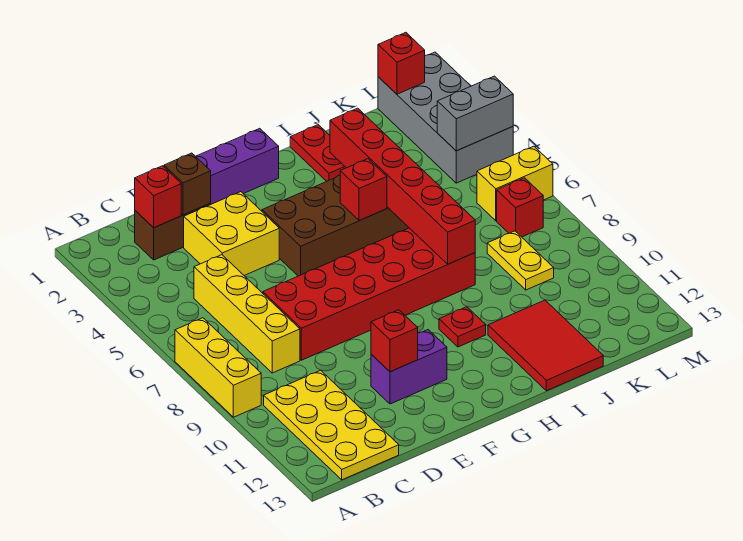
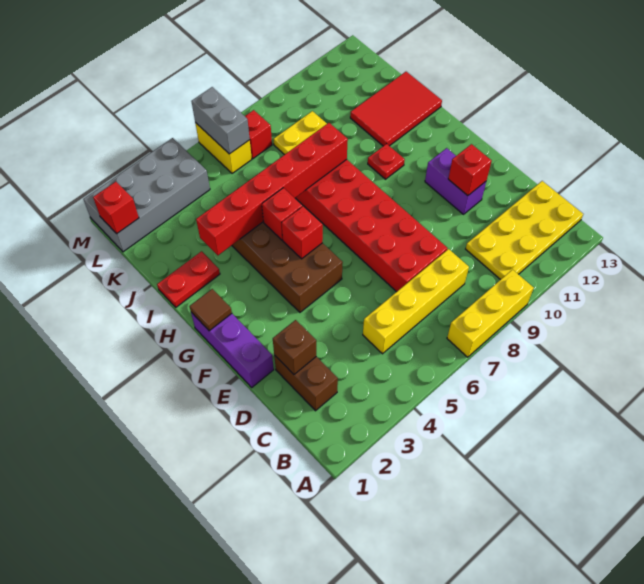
red 1x1 brick [135,166,181,228] -> red 1x1 brick moved to [282,206,323,259]
yellow 2x2 brick [184,192,279,276] -> none
none -> brown 1x1 tile [190,289,232,331]
grey 1x2 brick [437,76,513,151] -> grey 1x2 brick moved to [191,87,250,154]

